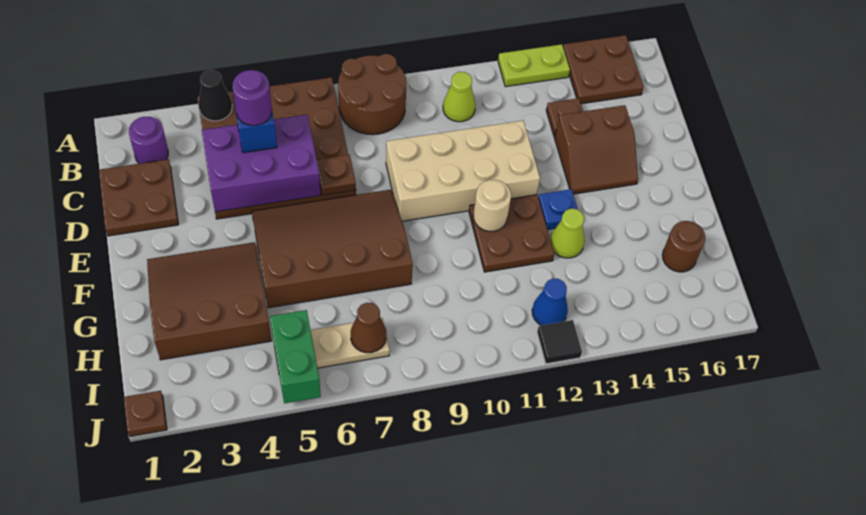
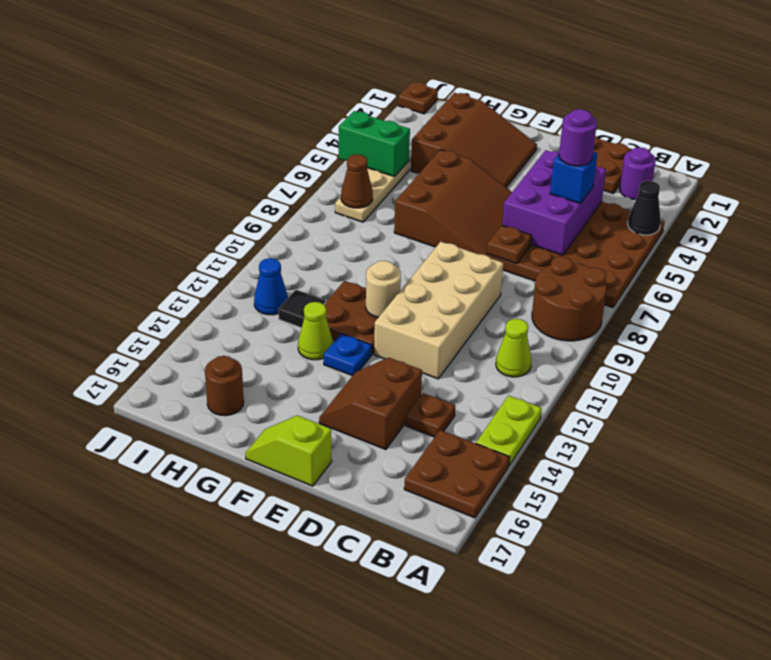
brown 3x4 slope [252,190,413,308] -> brown 3x3 slope [394,150,512,255]
none -> lime 1x2 slope [245,415,332,486]
black 1x1 tile [537,320,582,364] -> black 1x1 tile moved to [278,290,325,328]

